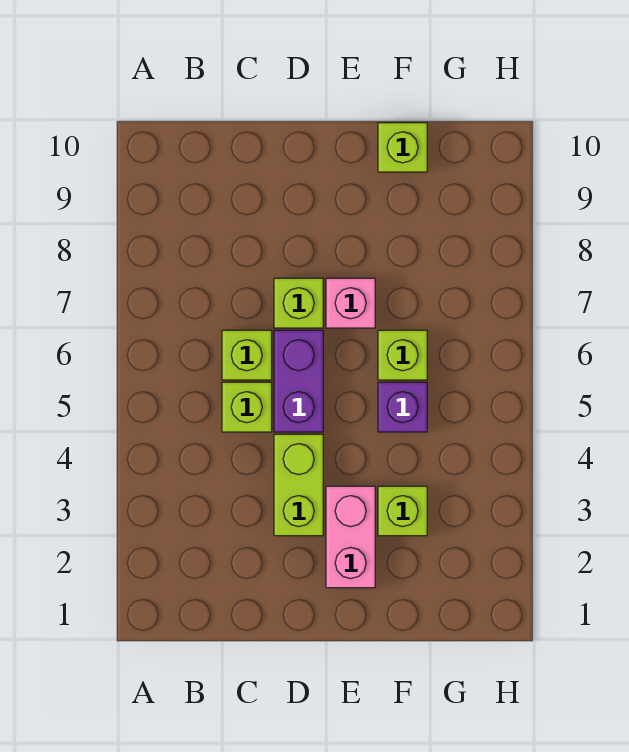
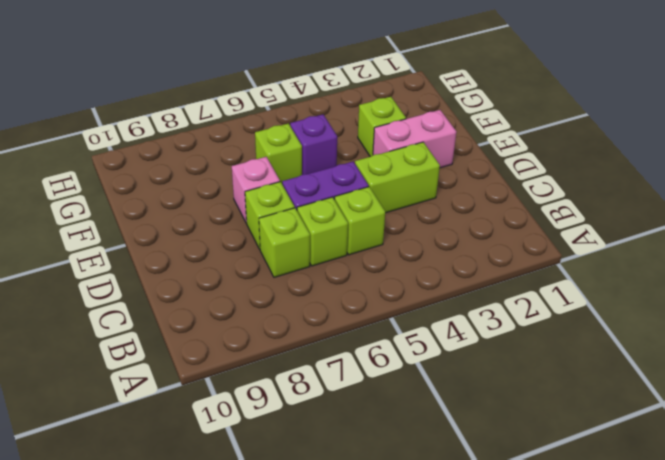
lime 1x1 brick [378,123,427,172] -> lime 1x1 brick moved to [259,208,310,277]

